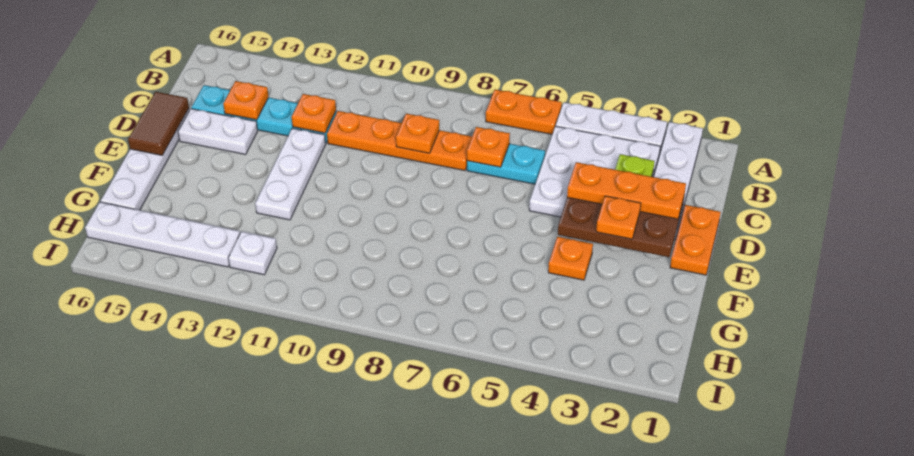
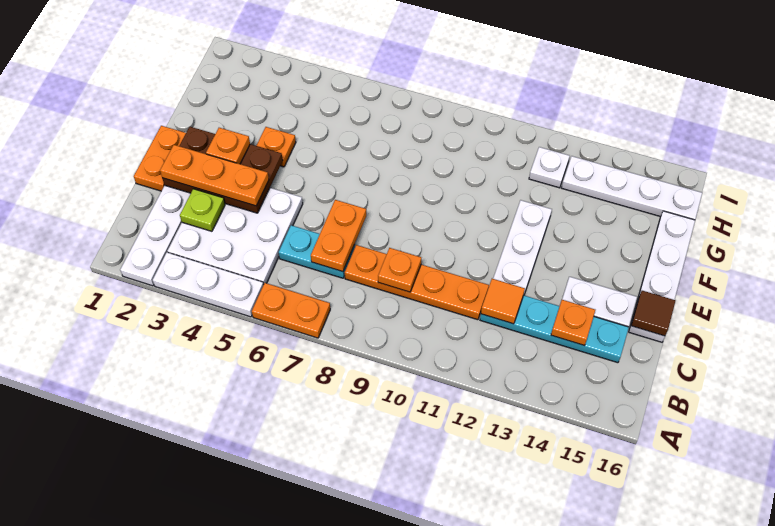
orange 1x1 plate [467,127,510,167] -> orange 1x2 plate [311,200,366,272]
orange 1x1 plate [292,94,336,133] -> orange 1x1 tile [481,279,525,324]
brown 1x2 tile [128,92,189,155] -> brown 1x1 tile [631,291,675,336]

